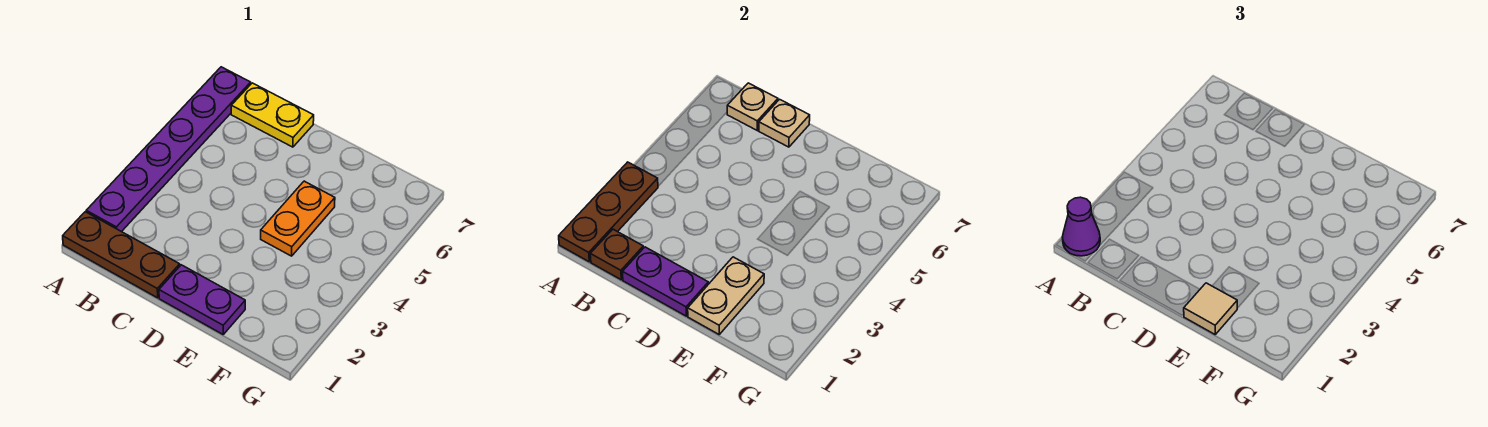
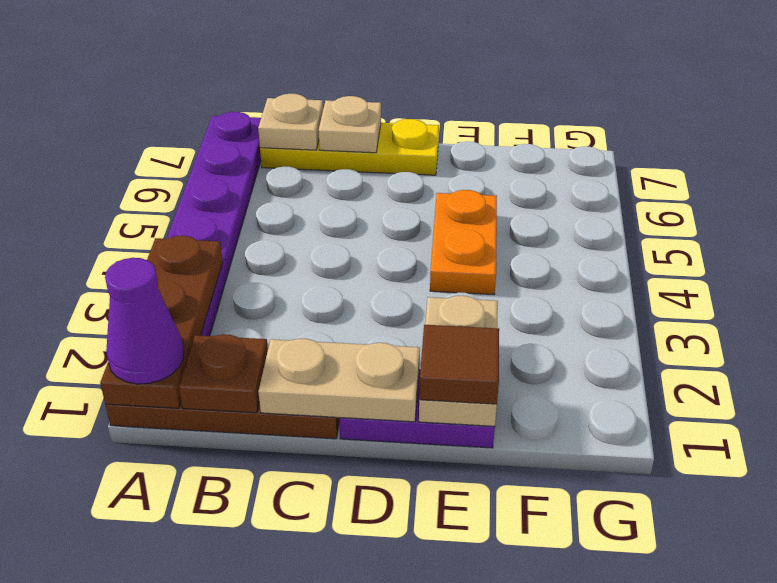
yellow 1x2 plate [231,83,314,147] -> yellow 1x3 plate [260,119,439,175]
purple 1x2 plate [623,247,708,316] -> tan 1x2 plate [258,339,420,422]
tan 1x1 tile [1184,283,1237,334] -> brown 1x1 tile [419,325,499,404]

